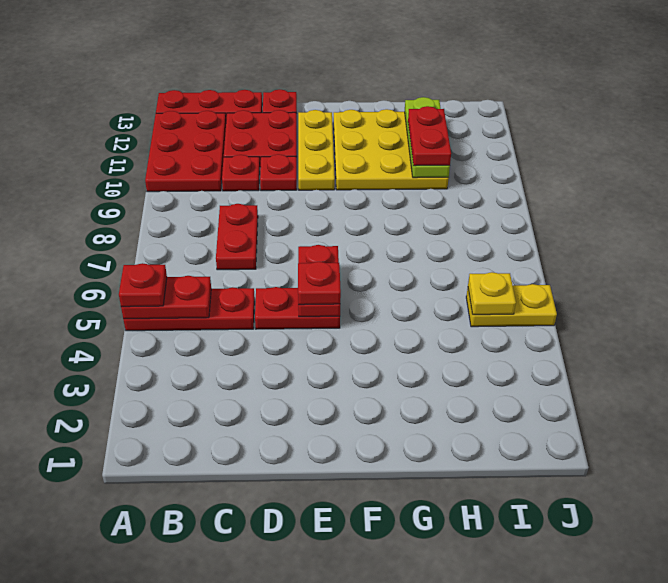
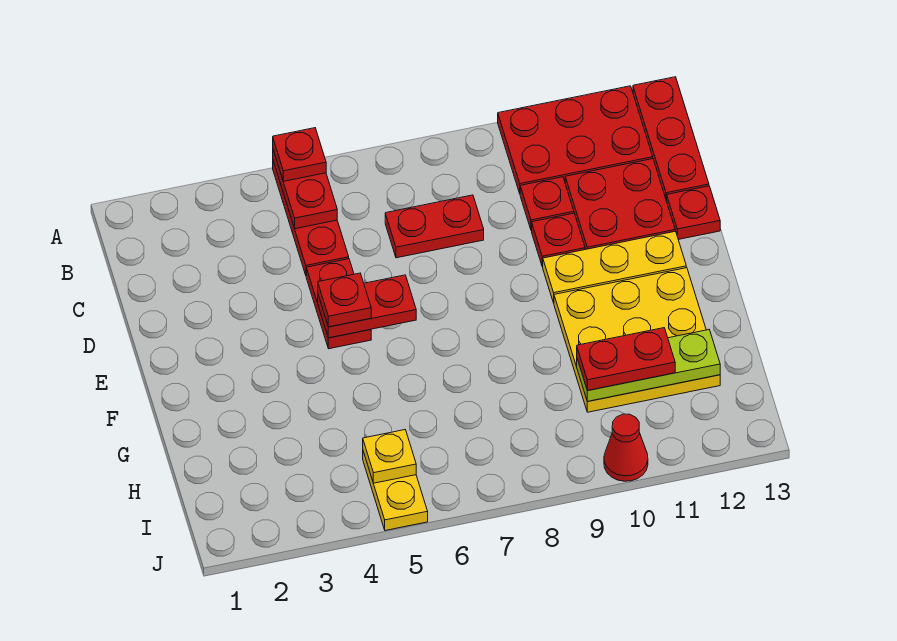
none -> red 1x1 cone [604,414,648,481]

